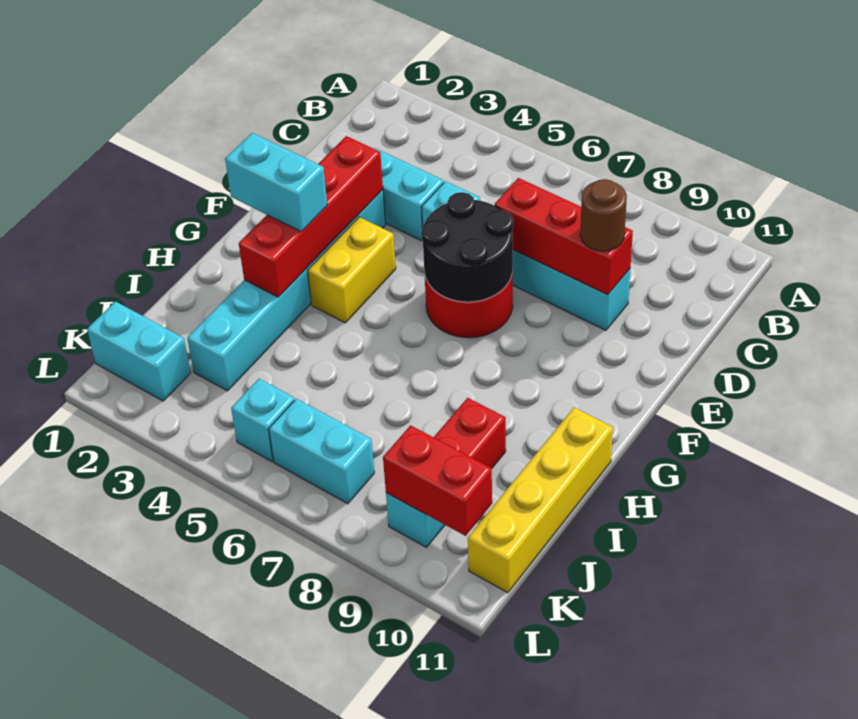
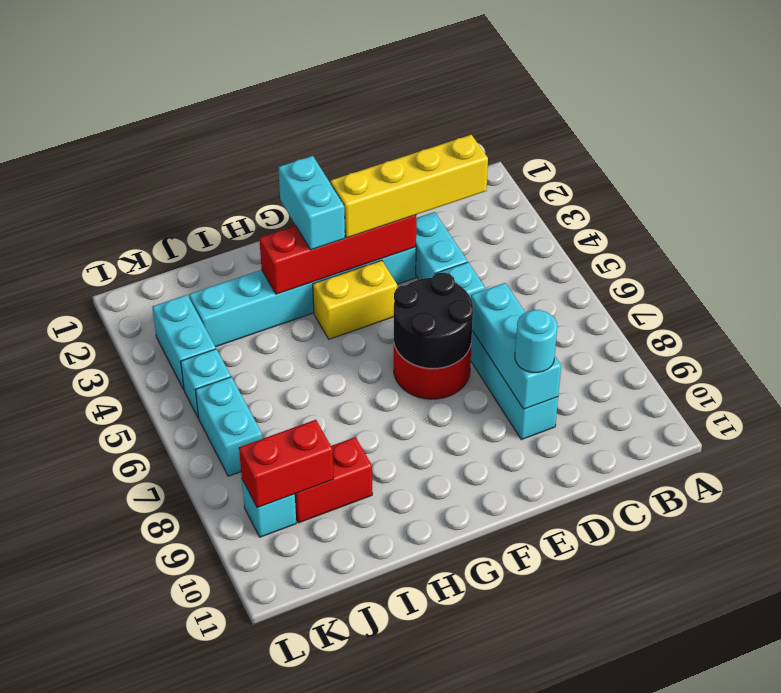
red 1x3 brick [495,178,633,295] -> cyan 1x3 brick [471,283,561,409]
brown 1x1 round brick [580,179,627,251] -> cyan 1x1 round brick [515,310,557,373]
yellow 1x4 brick [468,408,613,593] -> yellow 1x4 brick moved to [331,135,488,238]
cyan 1x2 brick [87,301,191,401] -> cyan 1x2 brick moved to [152,295,216,390]
red 1x2 brick [383,425,492,536] -> red 1x2 brick turned to [239,420,334,508]

